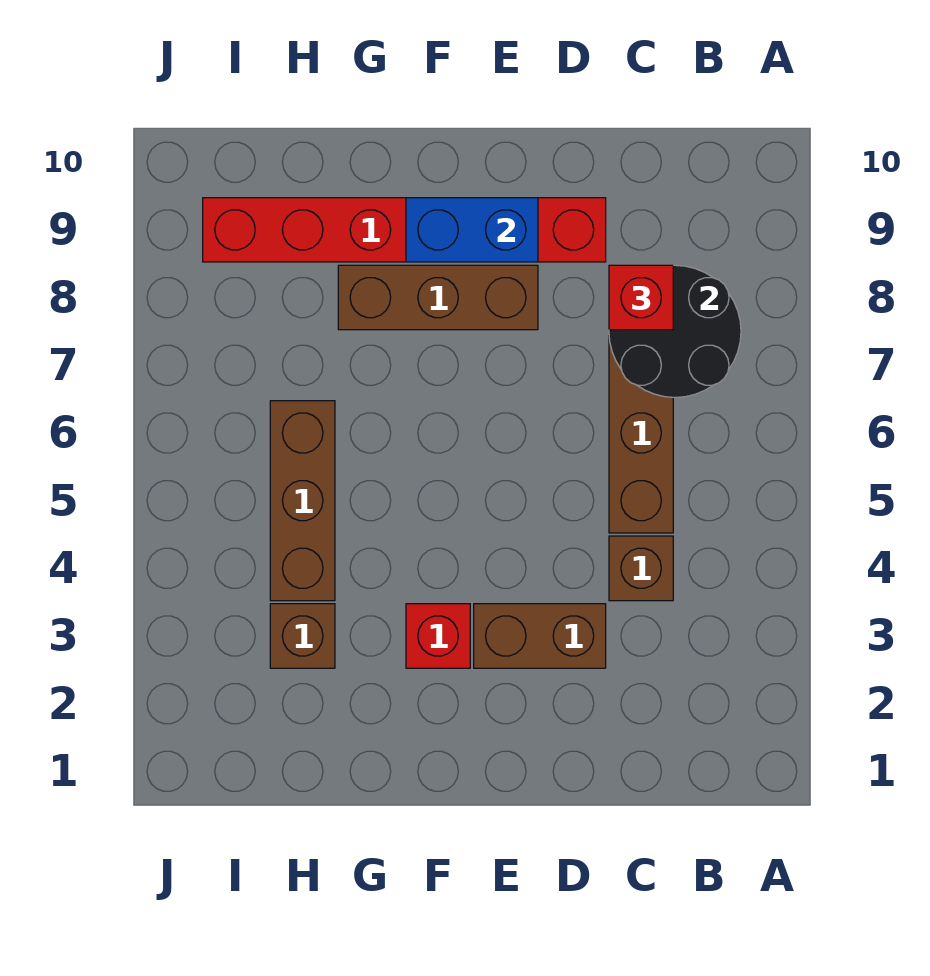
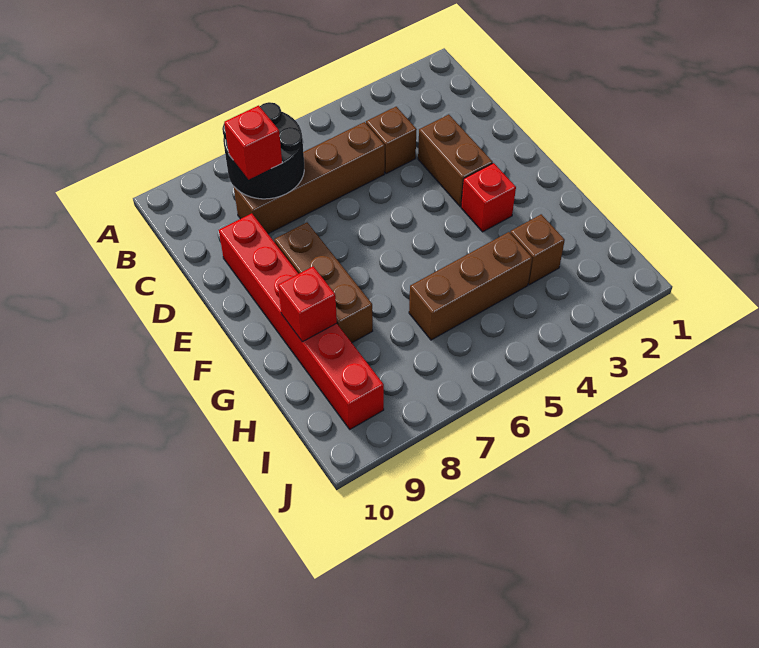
blue 1x2 brick [406,198,538,262] -> none
none -> red 1x1 brick [278,266,337,342]

